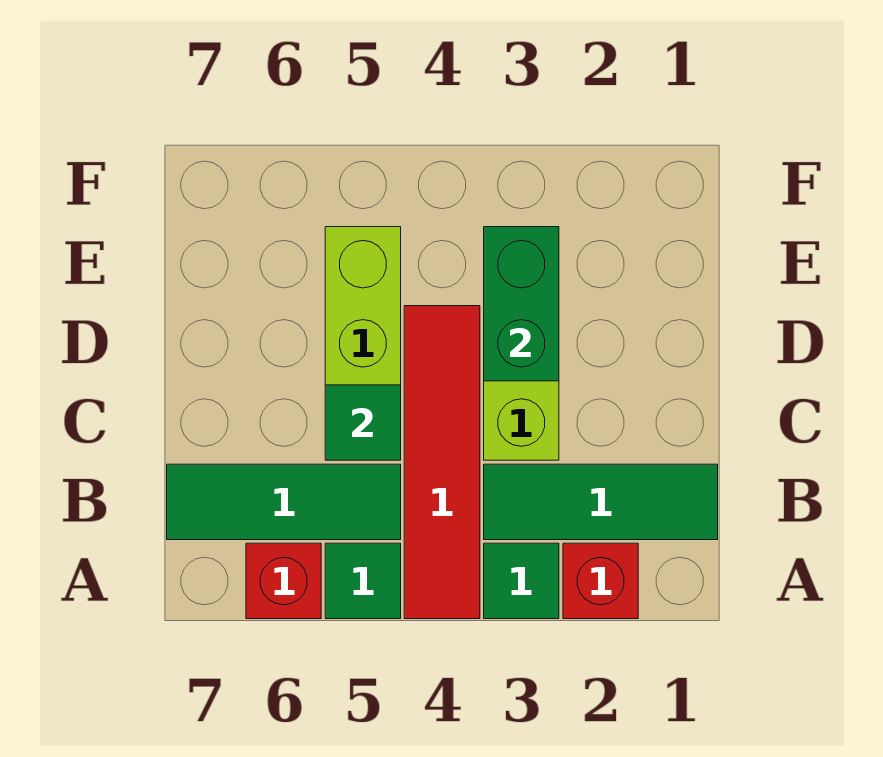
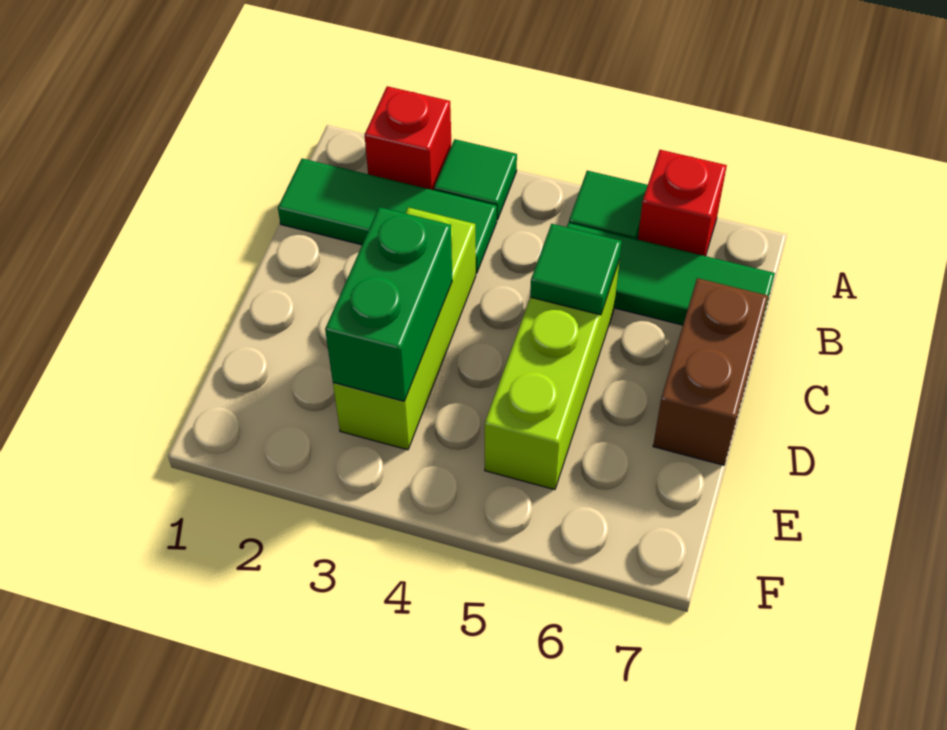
red 1x4 tile [404,306,480,619] -> none
none -> brown 1x2 brick [653,278,768,465]

